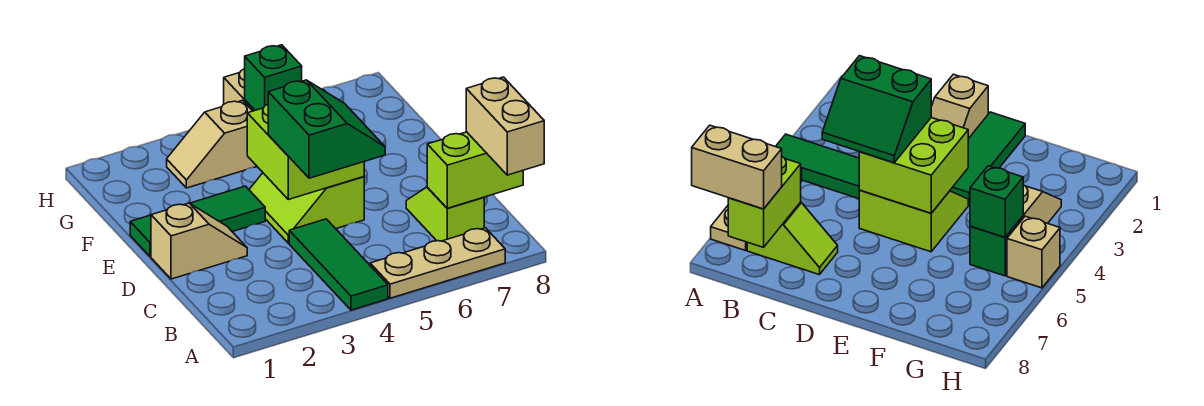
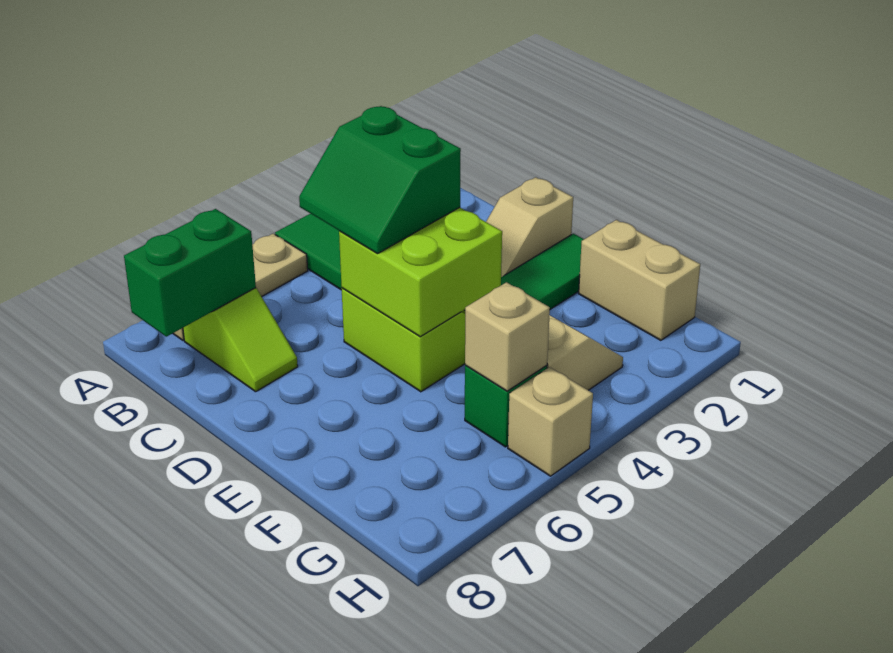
tan 1x2 brick [466,77,544,175] -> tan 1x2 brick moved to [579,220,700,340]
lime 1x2 brick [427,132,523,208] -> green 1x2 brick [124,209,256,337]
green 1x1 brick [245,45,302,110] -> tan 1x1 brick [465,282,550,391]

